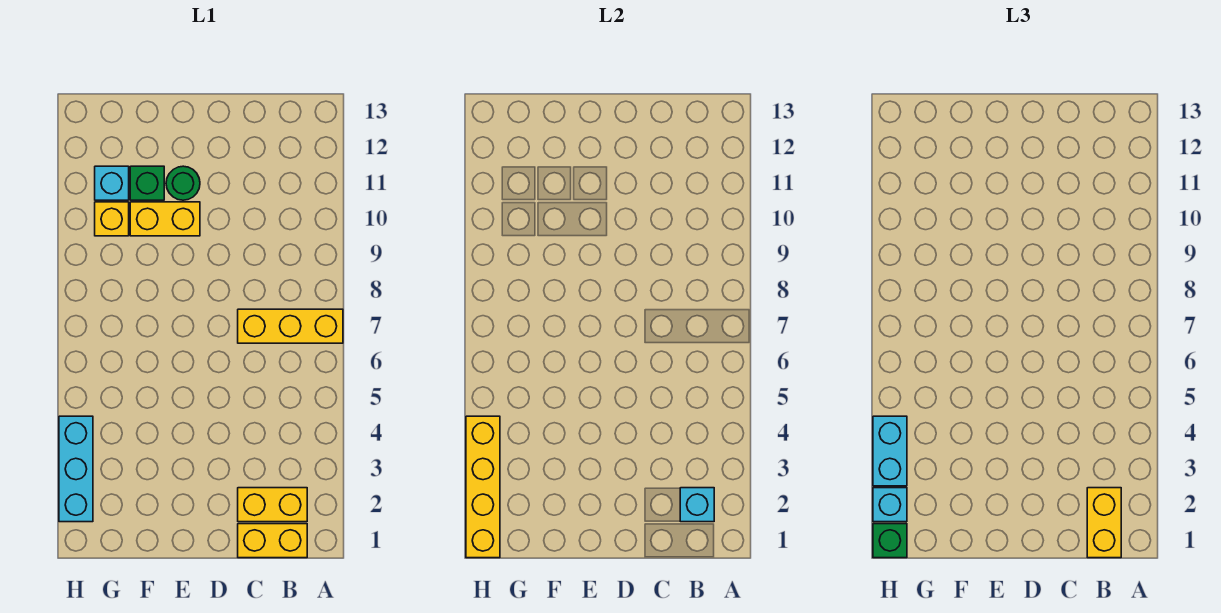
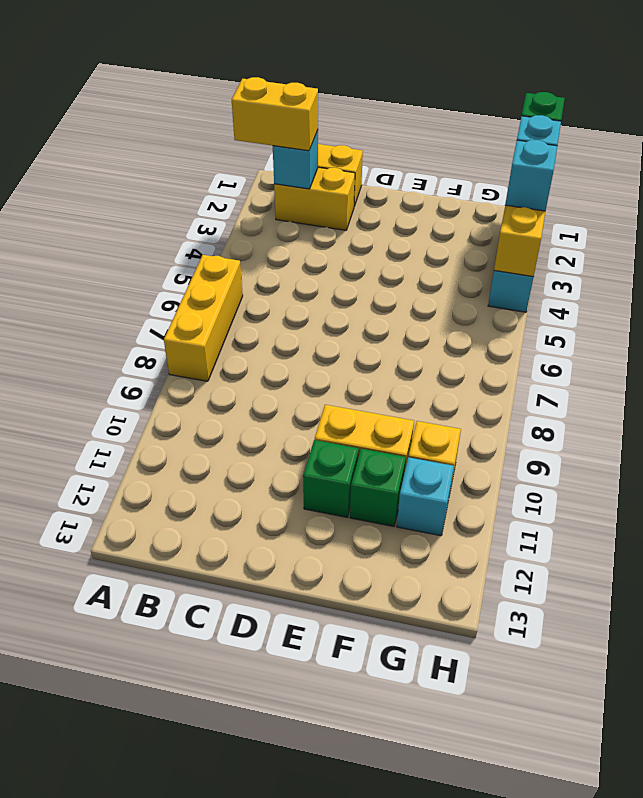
yellow 1x3 brick [238,309,343,343] -> yellow 1x3 brick turned to [164,255,243,381]
yellow 1x2 brick [1087,488,1121,558] -> yellow 1x2 brick turned to [232,77,318,151]
green 1x1 round brick [166,166,200,200] -> green 1x1 brick [303,440,359,517]
cyan 1x2 brick [873,416,907,486] -> cyan 1x1 brick [505,140,557,211]

